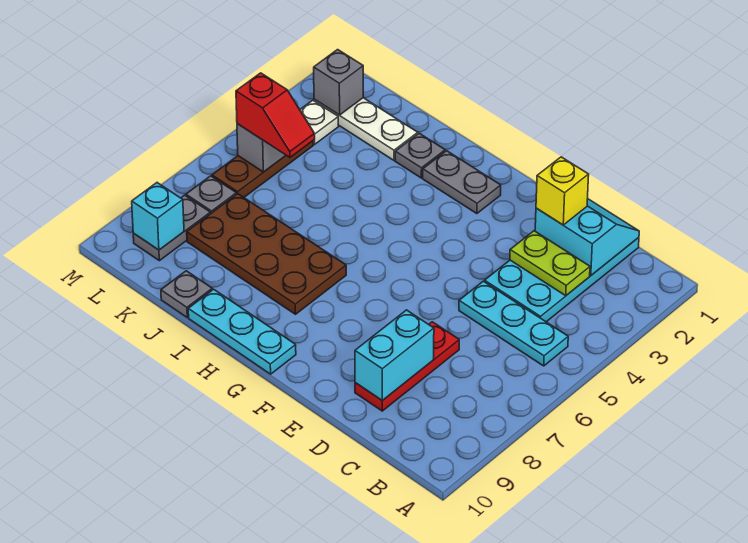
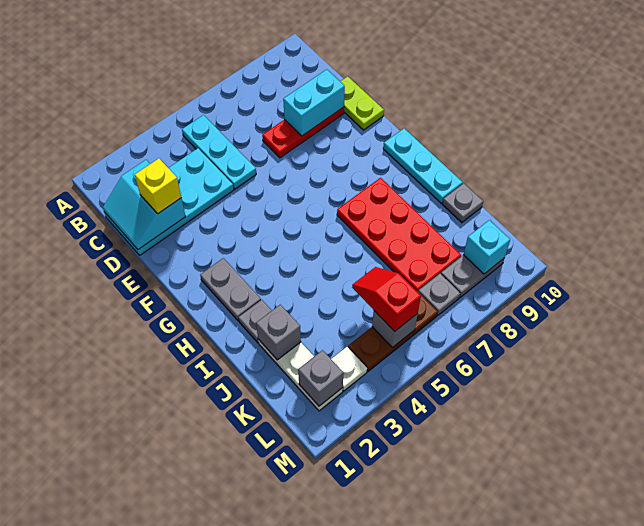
lime 1x2 plate [510,231,590,296] -> lime 1x2 plate moved to [340,76,384,130]
brown 2x4 plate [187,194,346,314] -> red 2x4 plate [337,178,461,291]
none -> grey 1x1 brick [256,305,301,360]

